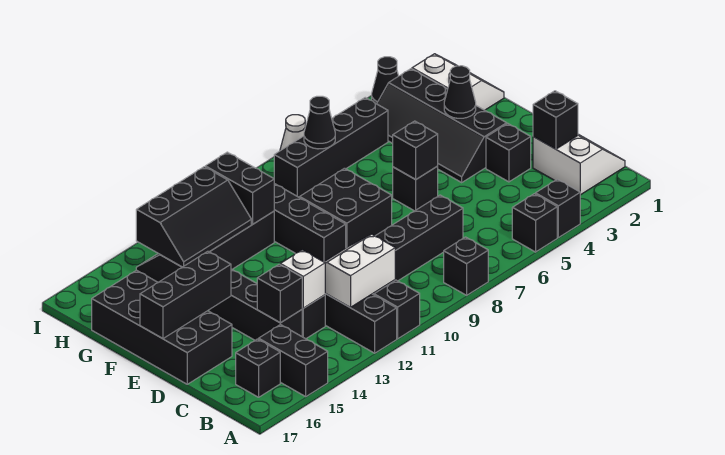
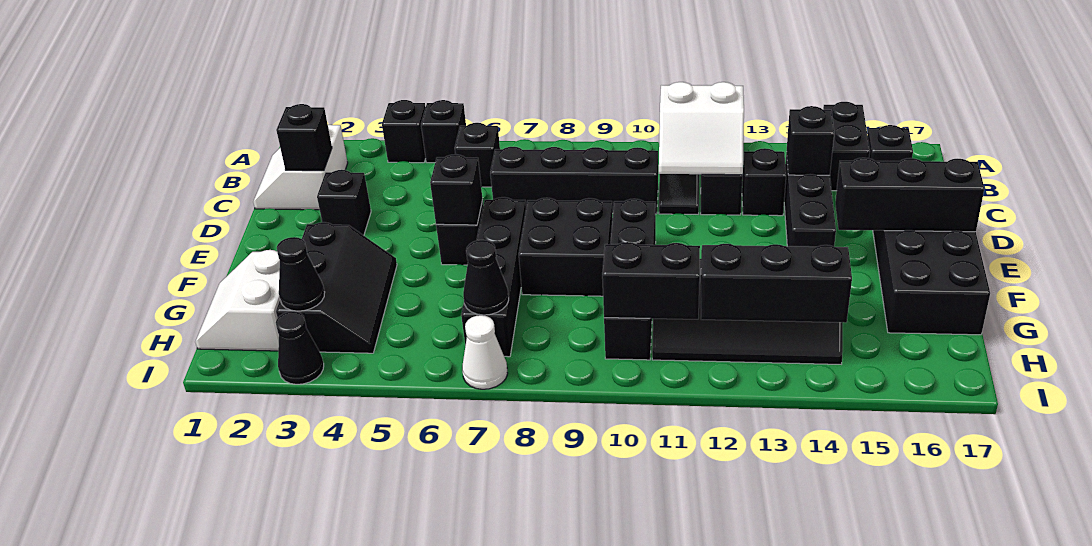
black 1x1 brick [444,237,488,295] -> black 1x1 brick moved to [455,123,500,187]
white 1x1 brick [280,250,325,308] -> none
black 2x4 slope [377,69,507,182] -> black 2x3 slope [276,222,397,353]
black 1x1 cone [444,66,476,118] -> black 1x1 cone moved to [277,237,325,311]
black 1x2 brick [205,152,274,224] -> black 1x2 brick turned to [602,242,700,319]
black 1x4 brick [274,98,388,198] -> black 1x4 brick turned to [461,197,526,357]

